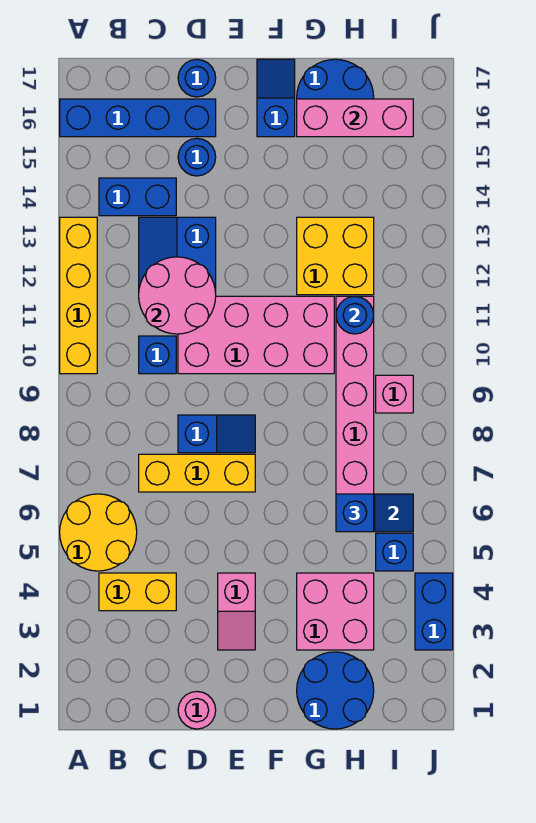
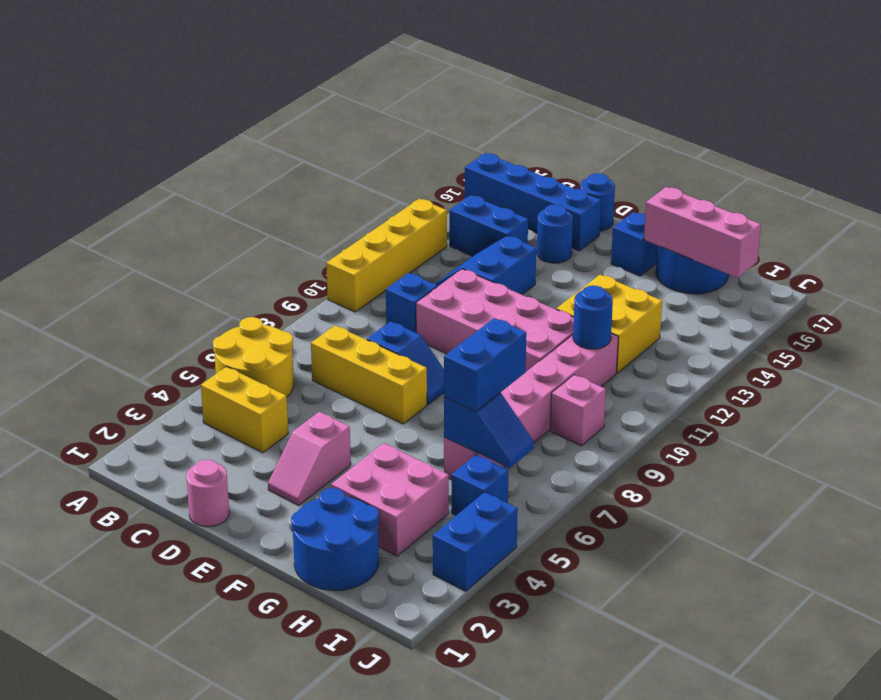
pink 2x2 round brick [139,257,216,334] -> none
blue 1x1 brick [336,494,374,532] -> blue 1x2 brick [444,318,527,412]

